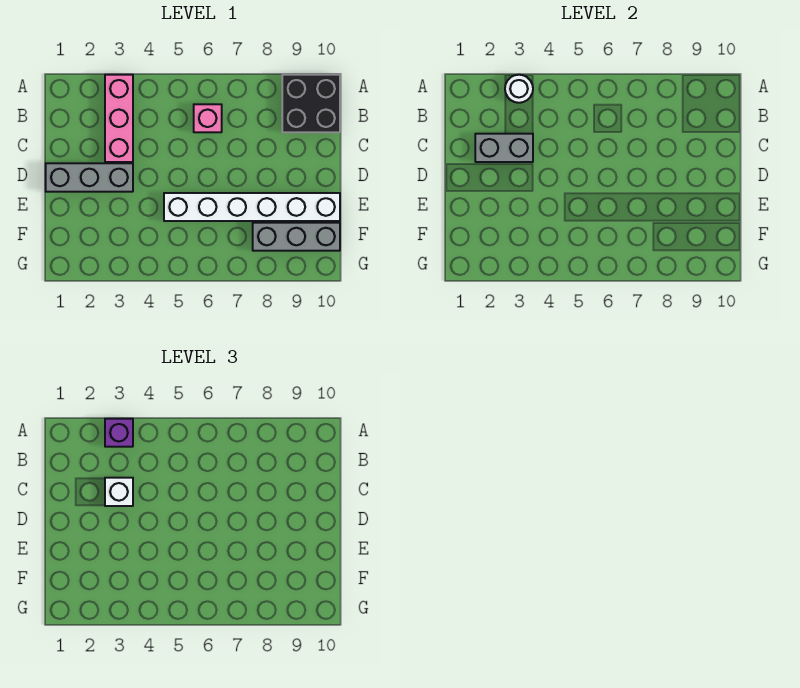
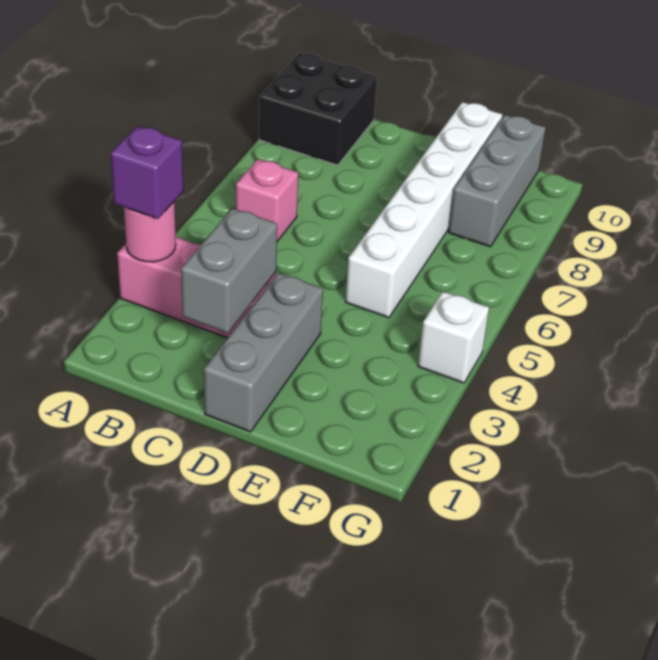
white 1x1 round brick [505,75,533,103] -> pink 1x1 round brick [124,202,176,262]
white 1x1 brick [105,478,133,506] -> white 1x1 brick moved to [418,292,489,383]

